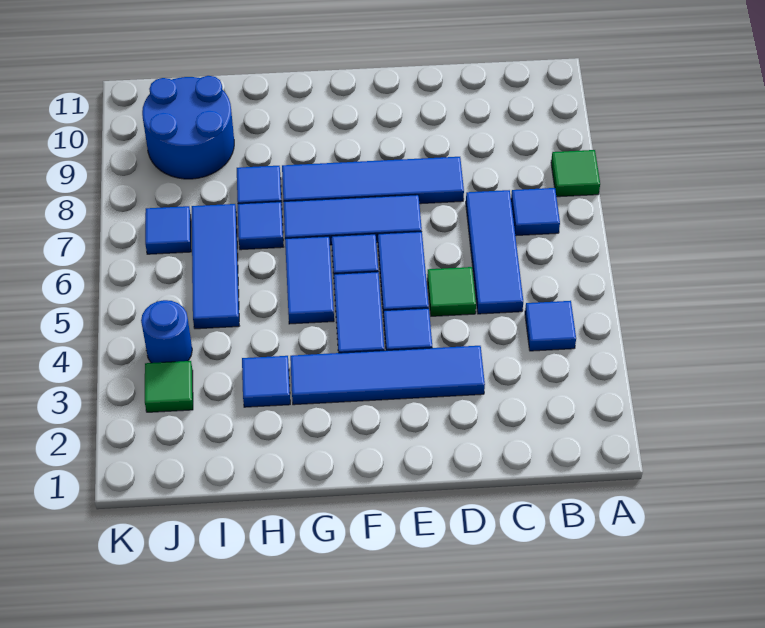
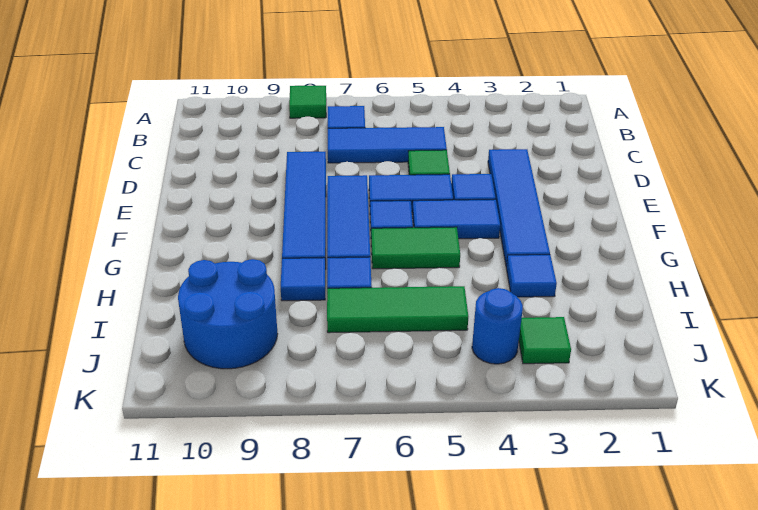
blue 1x1 tile [525,301,576,351] -> none
blue 1x2 tile [285,236,334,324] -> green 1x2 tile [371,227,460,269]
blue 1x3 tile [192,204,239,329] -> green 1x3 tile [327,286,468,333]
blue 1x1 tile [145,206,191,254] -> none

